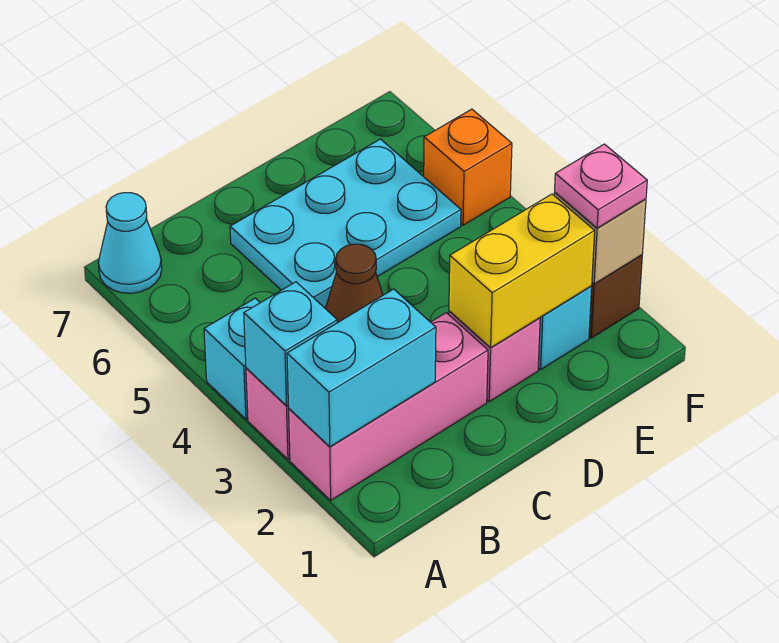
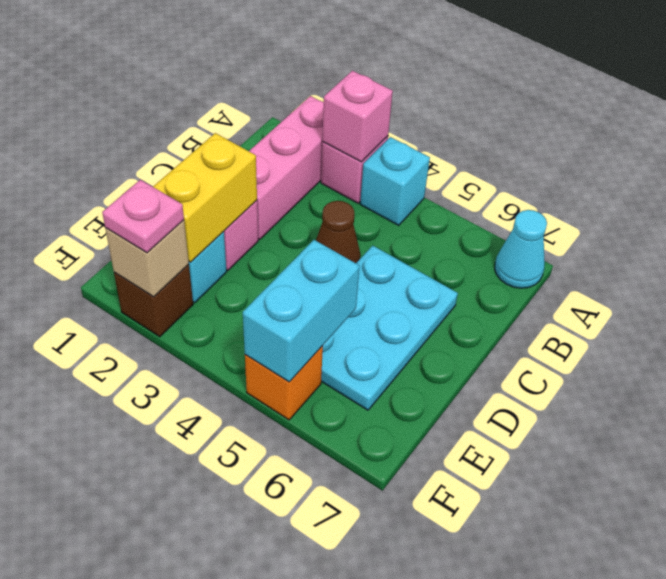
cyan 1x2 brick [287,289,436,447] -> cyan 1x2 brick moved to [243,240,359,382]
cyan 1x1 brick [244,282,337,406] -> pink 1x1 brick [322,71,393,162]

